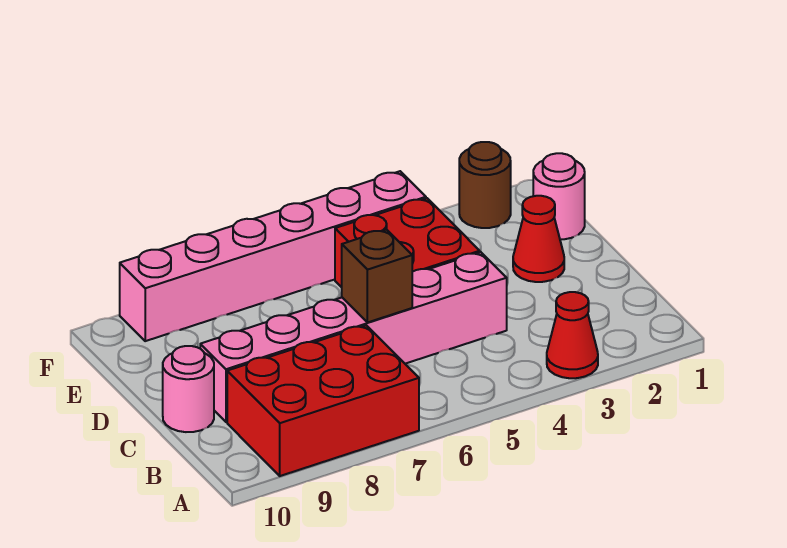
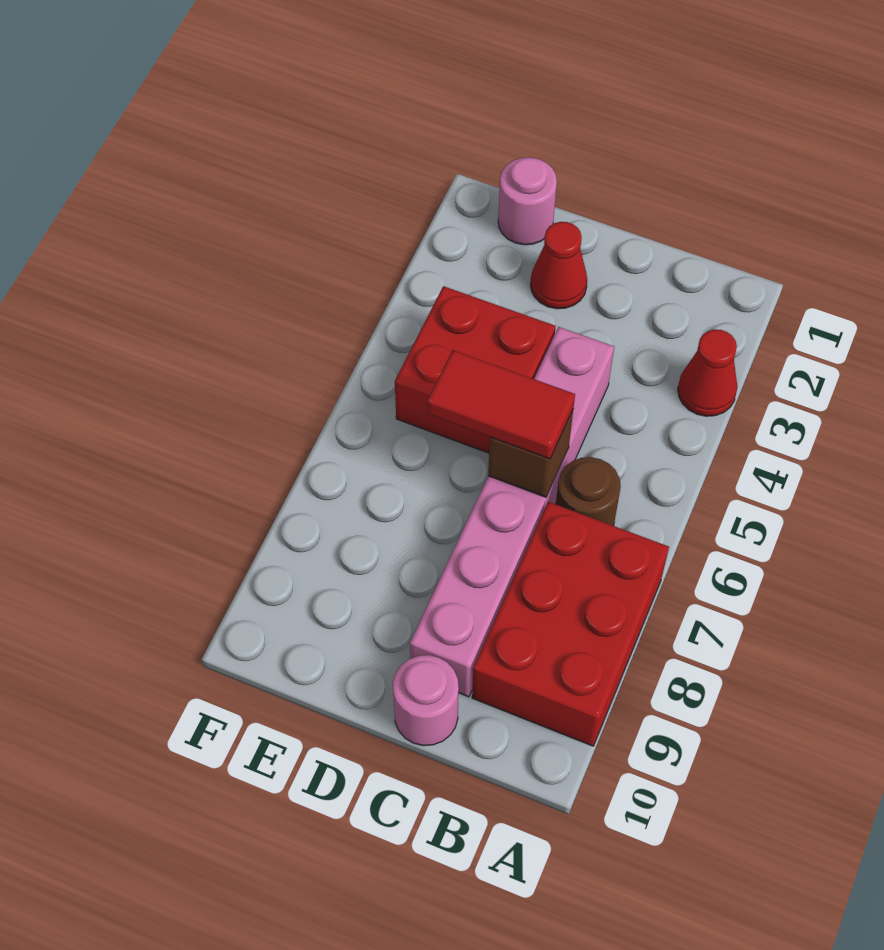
none -> red 1x2 tile [427,350,575,459]
brown 1x1 round brick [459,142,511,228] -> brown 1x1 round brick moved to [556,457,621,526]
pink 1x6 brick [120,171,426,341] -> none

